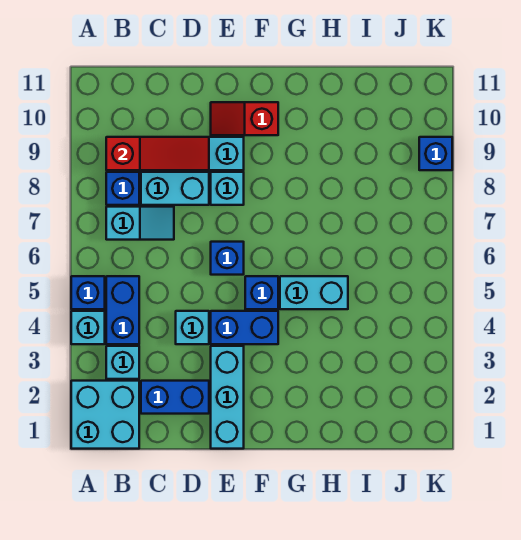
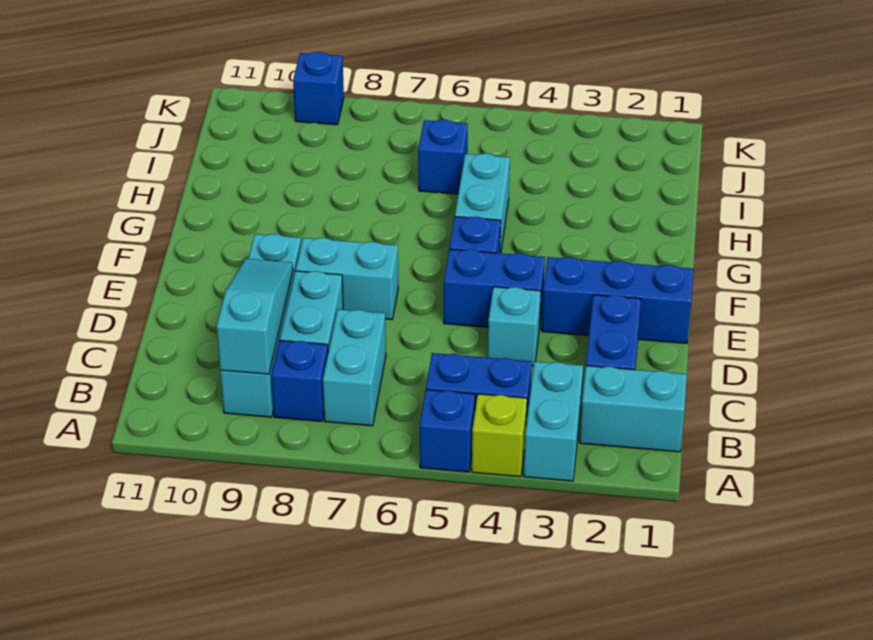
cyan 2x2 brick [71,381,139,449] -> cyan 1x2 brick [580,366,687,452]
cyan 1x1 brick [71,311,105,344] -> lime 1x1 brick [472,394,527,477]
cyan 1x1 brick [106,346,139,379] -> cyan 1x2 brick [524,362,583,481]
cyan 1x2 slope [106,207,174,240] -> cyan 1x2 brick [323,309,386,426]
red 1x3 slope [106,137,209,170] -> cyan 1x3 slope [216,259,293,374]
cyan 1x3 brick [211,346,244,449] -> blue 1x3 brick [542,257,693,343]
blue 1x2 brick [211,311,278,344] -> blue 1x2 brick turned to [444,249,545,329]
blue 1x1 brick [211,242,244,275] -> blue 1x1 brick moved to [418,120,468,194]
cyan 1x1 brick [211,172,244,205] -> cyan 1x2 brick [296,238,398,319]
red 1x2 slope [211,102,278,135] -> none

